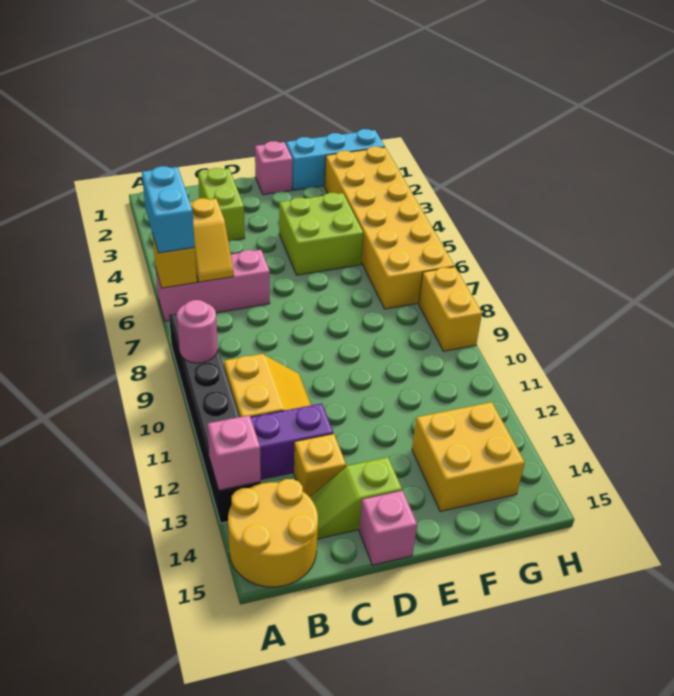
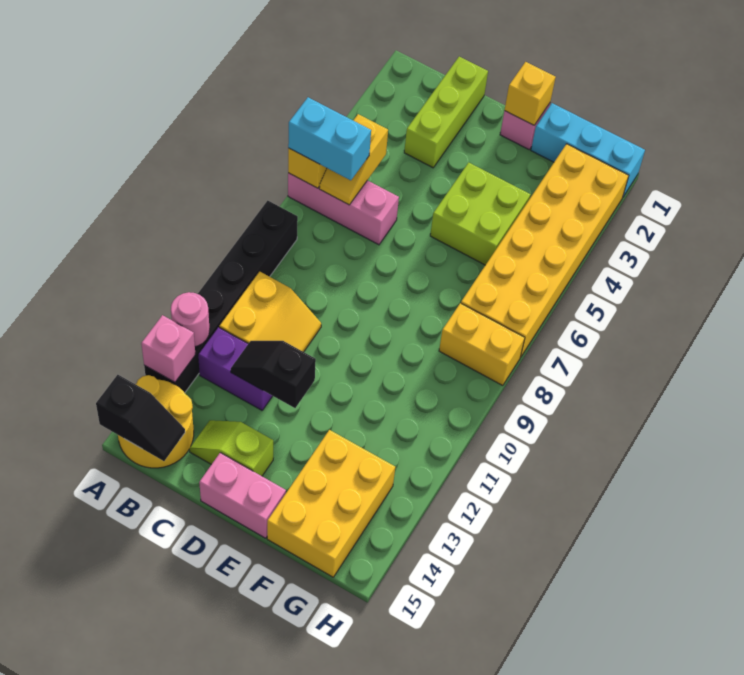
cyan 1x2 brick [142,166,195,253] -> cyan 1x2 brick turned to [288,97,371,180]
pink 1x1 round brick [177,300,218,363] -> pink 1x1 round brick moved to [171,292,210,346]
none -> black 1x2 slope [96,375,185,461]
lime 1x2 brick [198,168,245,241] -> lime 1x3 brick [404,57,488,168]
none -> black 1x2 slope [231,341,316,408]
yellow 1x1 brick [294,434,346,497] -> yellow 1x1 brick moved to [505,62,556,125]
pink 1x1 brick [359,491,417,565] -> pink 1x2 brick [199,453,286,538]
yellow 2x2 brick [412,402,525,512] -> yellow 2x3 brick [267,430,395,577]
yellow 1x2 brick [419,267,482,351] -> yellow 1x2 brick turned to [439,303,525,386]

